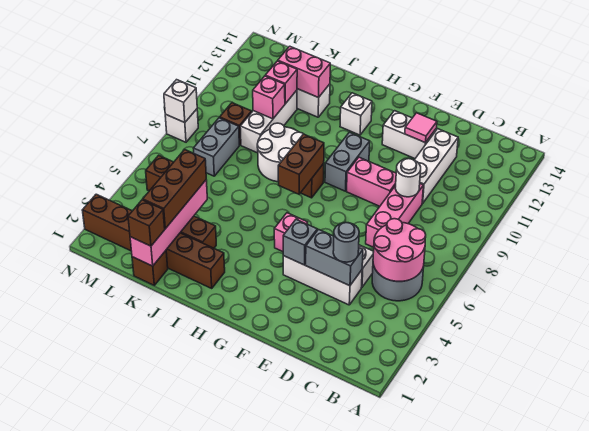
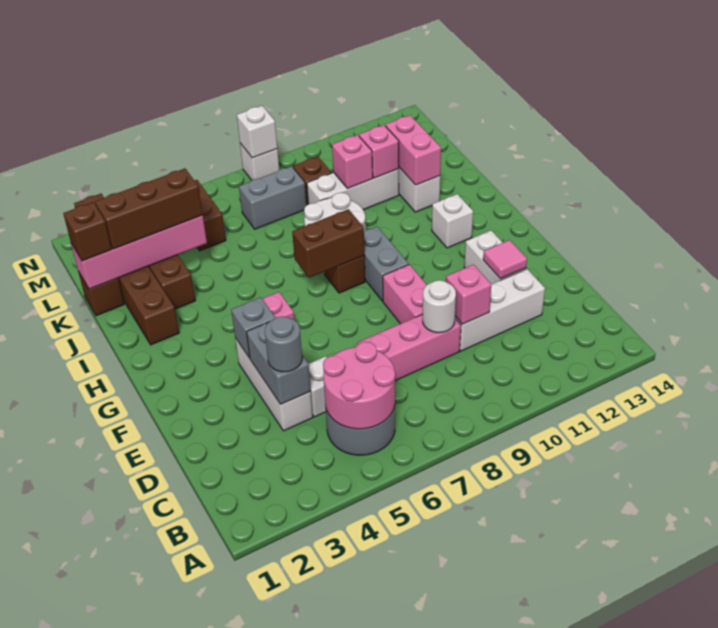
none -> pink 1x1 brick [446,265,491,324]
grey 1x2 brick [325,132,370,191] -> grey 1x2 brick turned to [364,227,409,301]

